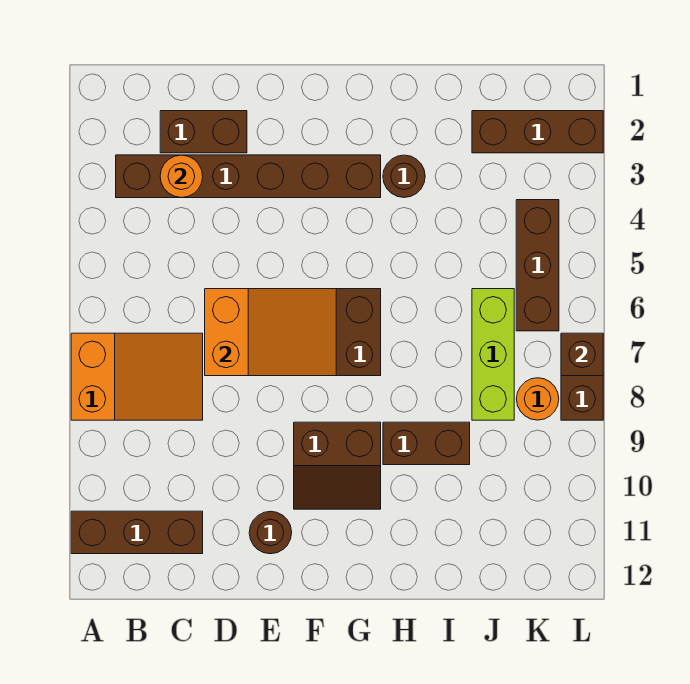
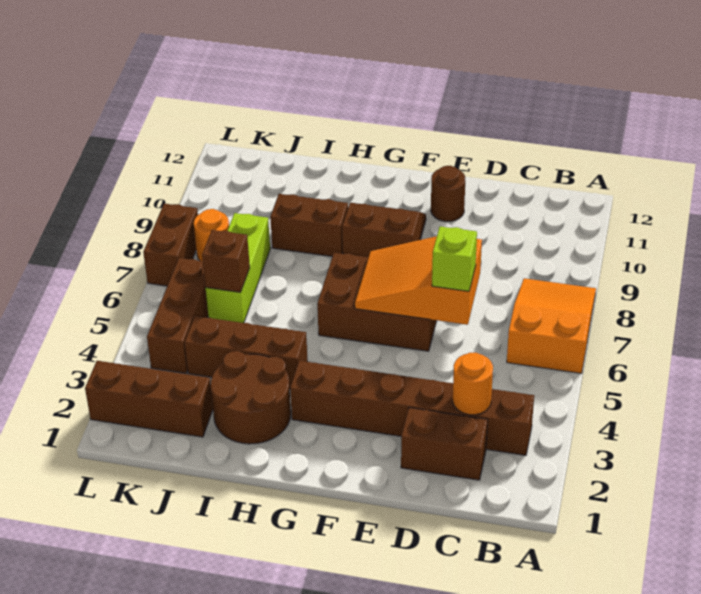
orange 2x3 slope [71,333,203,420] -> orange 2x3 slope turned to [507,278,596,373]
brown 1x3 brick [71,511,203,554] -> brown 1x3 brick moved to [185,316,308,388]
none -> lime 1x1 brick [432,227,477,291]
brown 1x1 round brick [383,155,425,197] -> brown 2x2 round brick [210,351,291,444]
brown 1x1 brick [561,333,603,376] -> brown 1x1 brick moved to [202,230,250,292]

